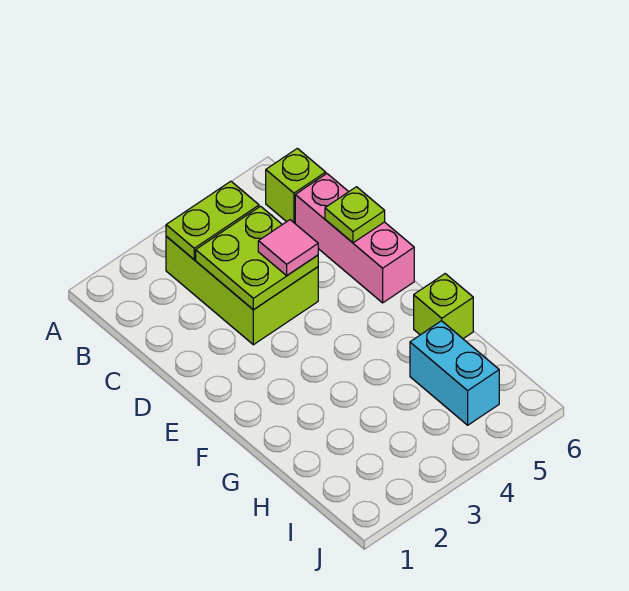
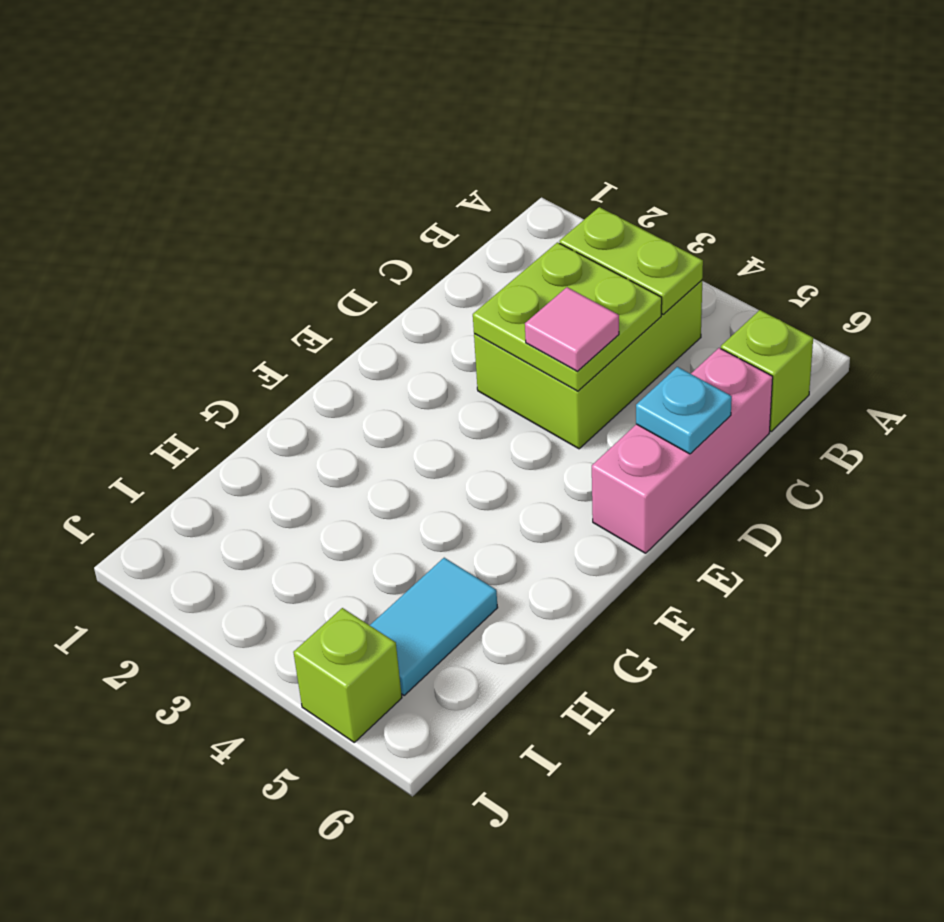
lime 1x1 plate [325,187,385,243] -> cyan 1x1 plate [636,367,732,454]
lime 1x1 brick [414,274,473,339] -> lime 1x1 brick moved to [293,608,402,742]
cyan 1x2 brick [410,321,499,425] -> cyan 1x2 tile [370,558,498,695]

